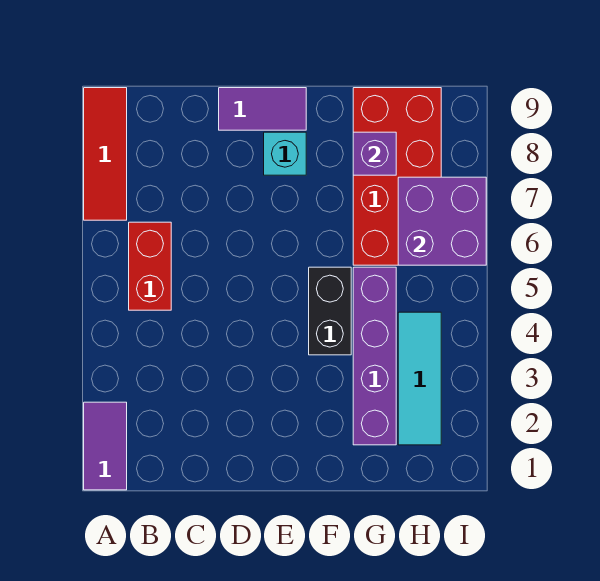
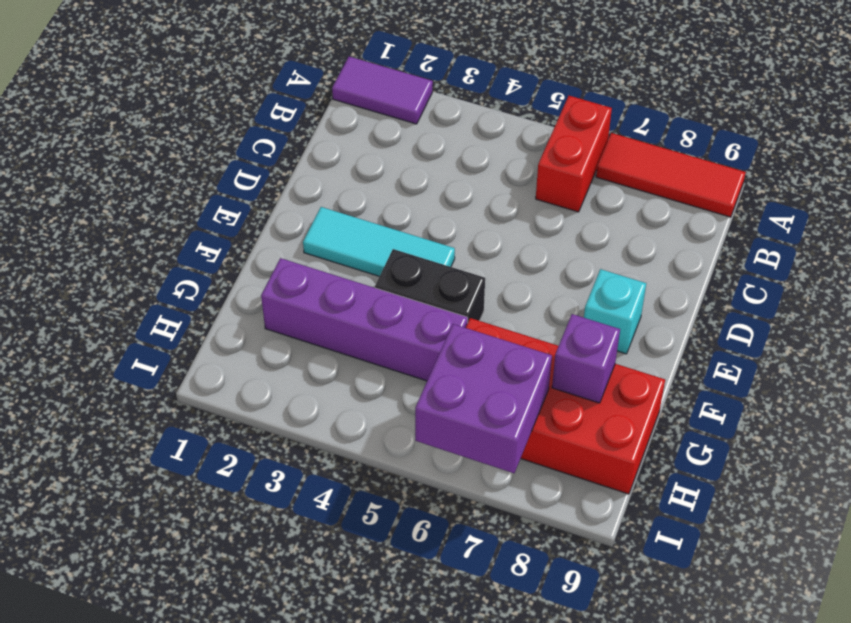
red 1x2 brick [129,222,171,310] -> red 1x2 brick turned to [536,96,612,212]
purple 1x2 tile [219,88,306,130] -> none
cyan 1x3 tile [398,312,441,445] -> cyan 1x3 tile moved to [303,207,455,276]

